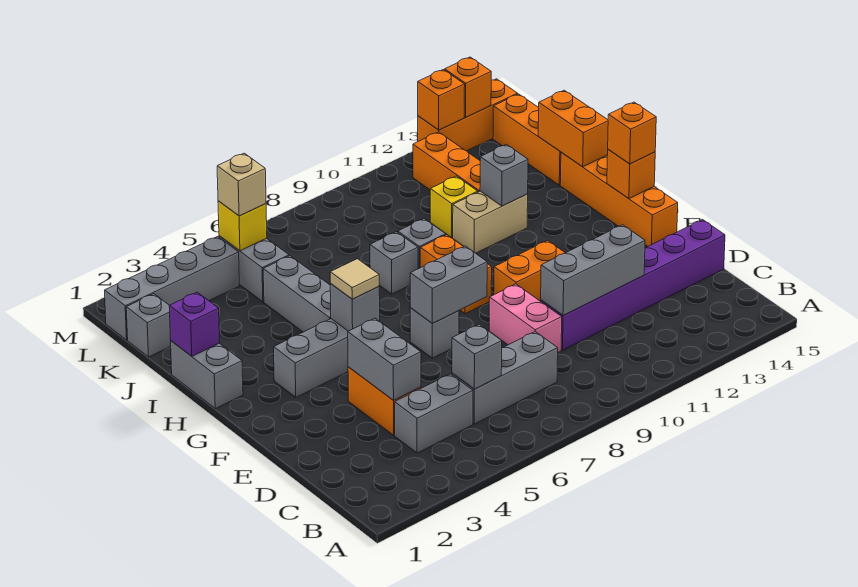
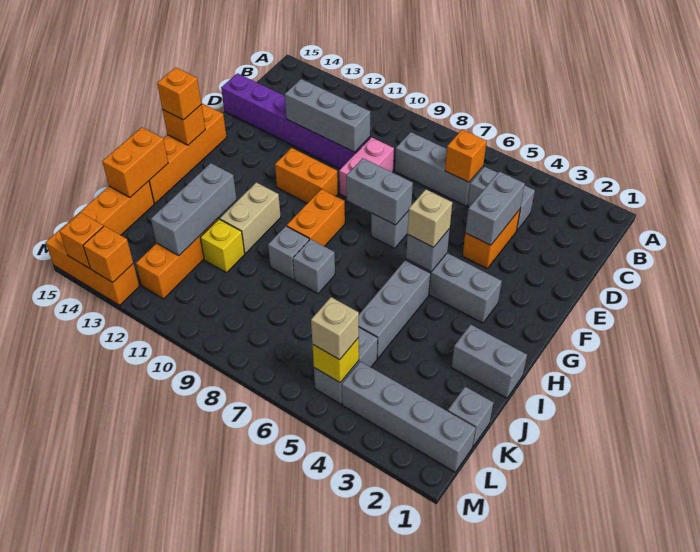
grey 1x1 brick [452,324,502,389] -> orange 1x1 brick [445,130,487,182]
tan 1x1 tile [330,259,379,299] -> tan 1x1 brick [407,189,452,247]
grey 1x2 brick [171,341,243,409] -> grey 1x2 brick turned to [452,324,527,398]
purple 1x1 brick [169,292,220,356] -> none
tan 1x2 brick [453,191,528,253] -> tan 1x2 brick turned to [220,182,281,253]
grey 1x1 brick [480,144,528,206] -> grey 1x3 brick [151,163,237,256]

